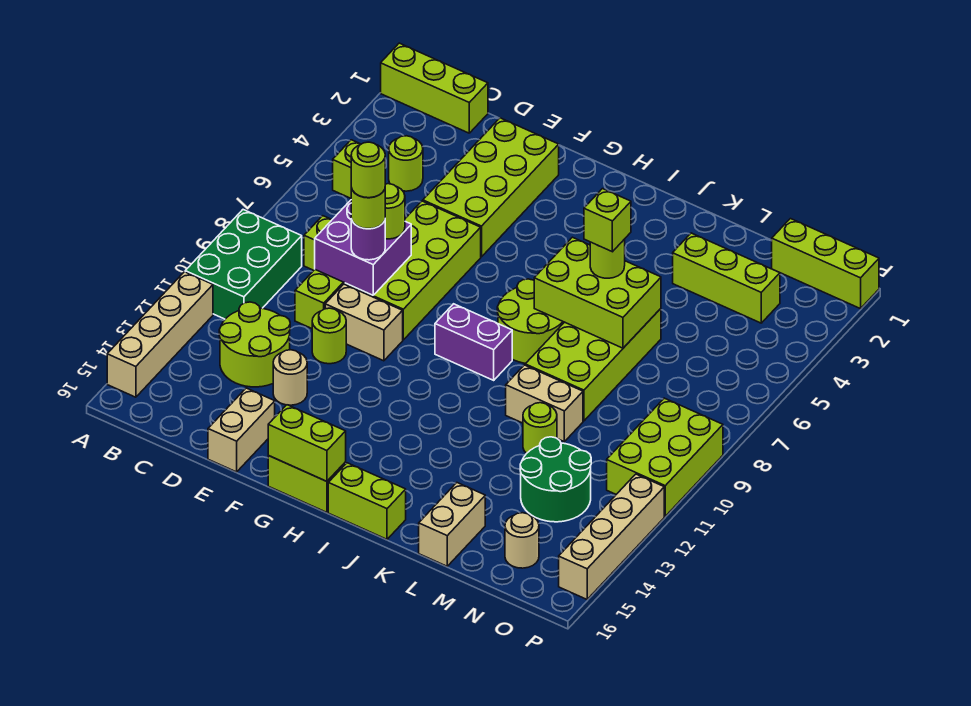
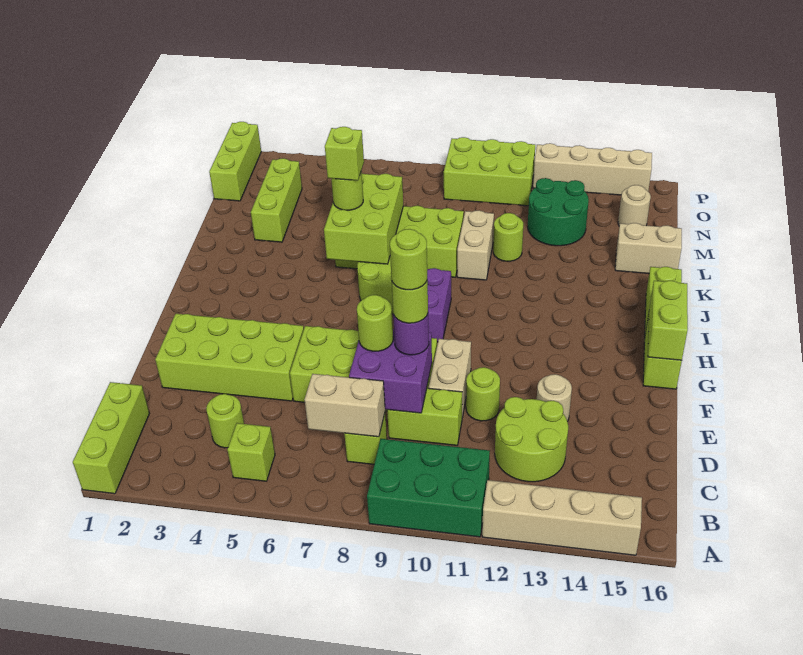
tan 1x2 brick [208,388,275,472] -> tan 1x2 brick moved to [305,374,385,437]

